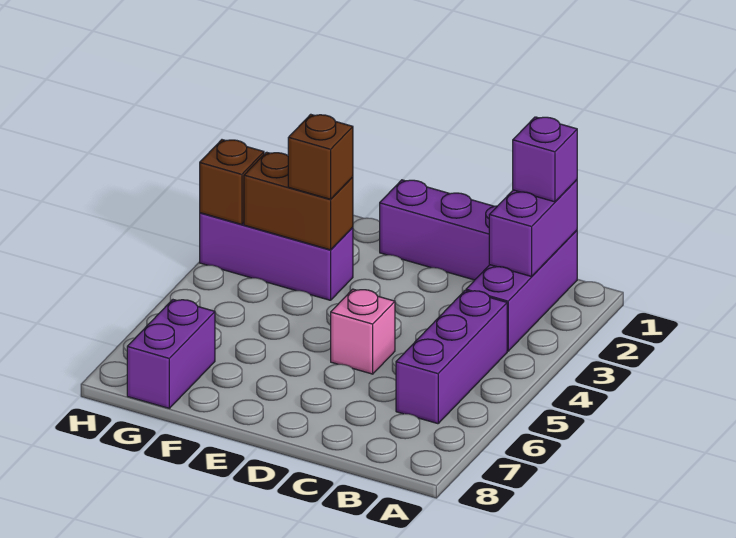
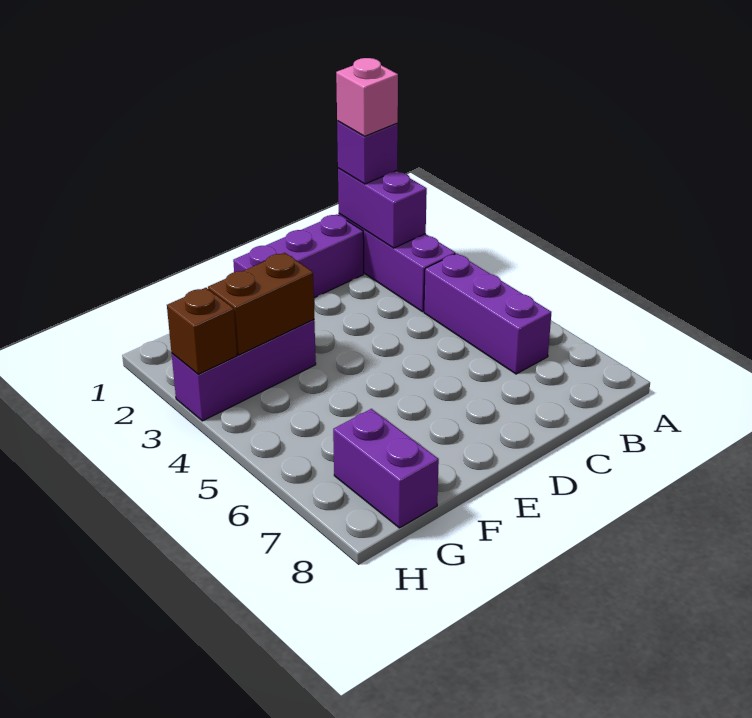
pink 1x1 brick [331,289,395,374] -> pink 1x1 brick moved to [336,58,398,136]
brown 1x1 brick [288,114,353,199] -> none

